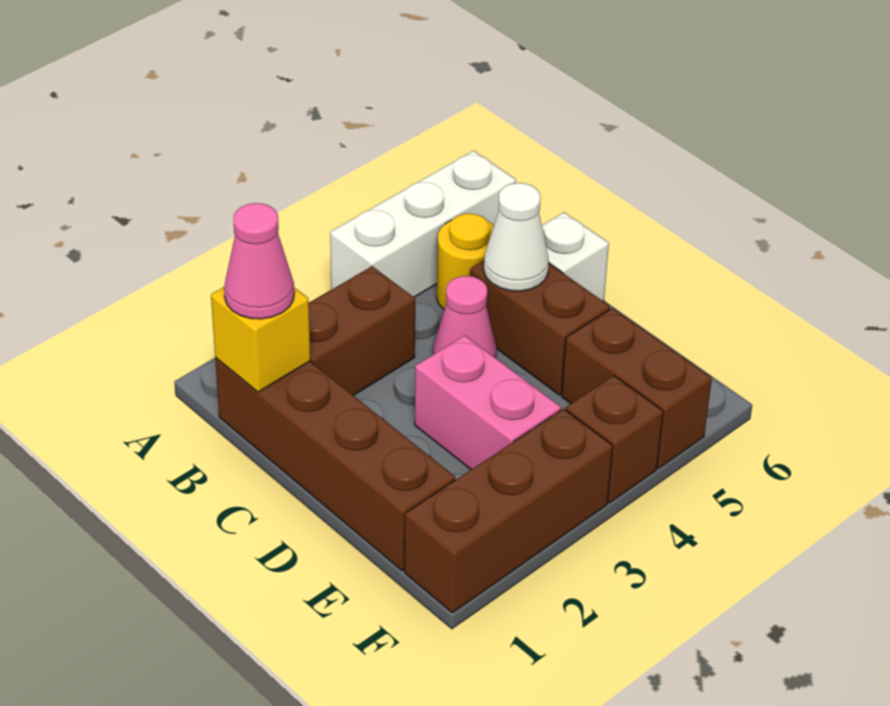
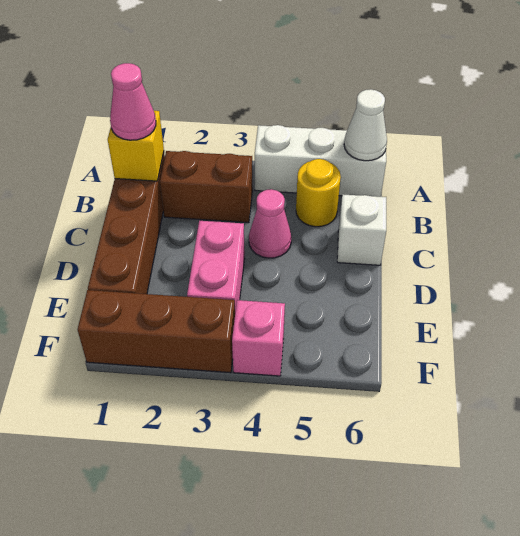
brown 1x2 brick [470,260,610,395] -> none
white 1x1 cone [484,183,548,291] -> white 1x1 cone moved to [344,89,387,161]
brown 1x2 brick [562,308,712,468] -> none
brown 1x1 brick [566,376,663,503] -> pink 1x1 brick [232,300,285,376]

